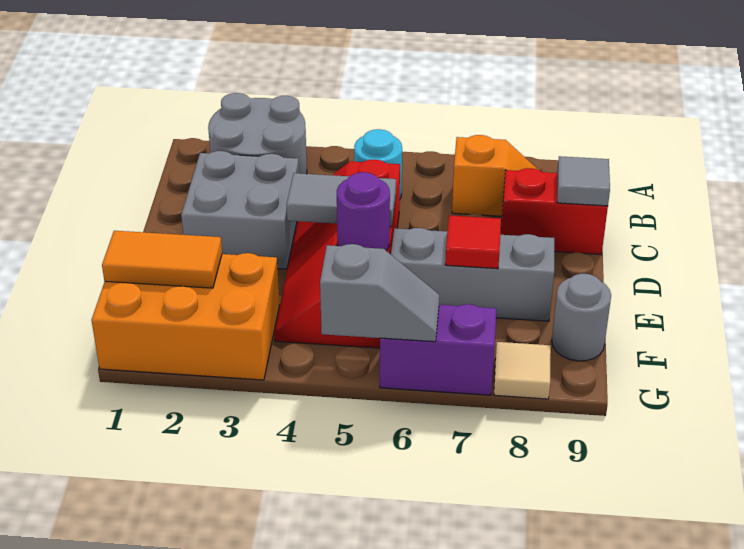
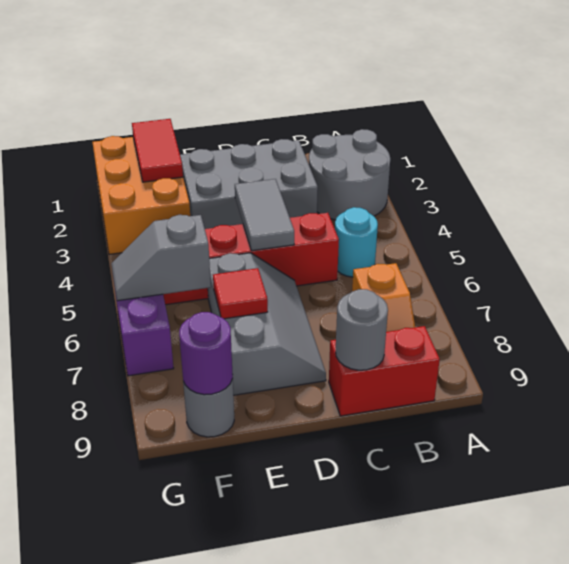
grey 2x2 brick [181,151,299,269] -> grey 2x3 brick [180,139,318,229]
red 1x2 brick [501,168,608,254] -> red 1x2 brick turned to [329,326,440,416]
grey 1x1 tile [557,156,610,206] -> grey 1x1 round brick [336,289,388,370]
purple 1x1 round brick [337,172,390,251] -> purple 1x1 round brick moved to [179,312,233,395]
orange 1x2 tile [102,231,222,288] -> red 1x2 tile [132,119,183,182]
grey 1x2 slope [320,244,439,342] -> grey 1x2 slope turned to [111,215,211,301]
tan 1x1 tile [494,342,551,399] -> none

